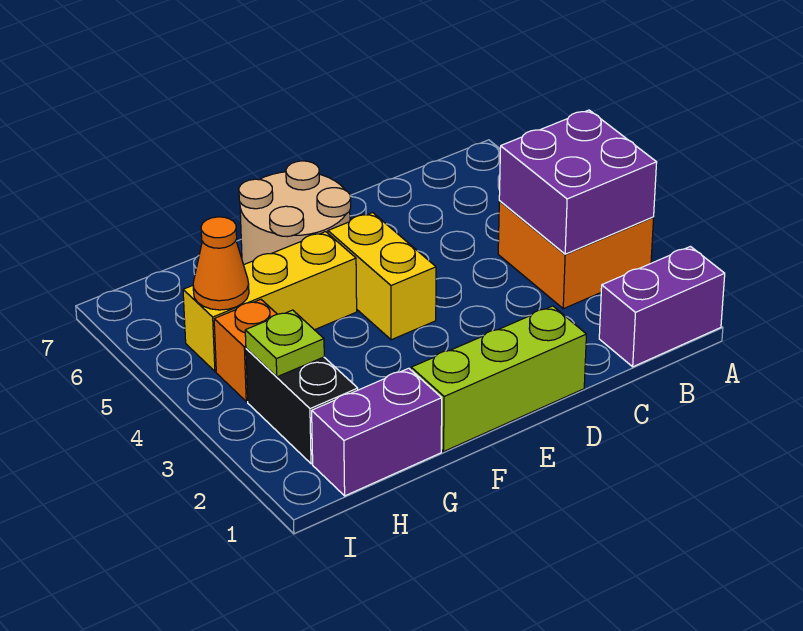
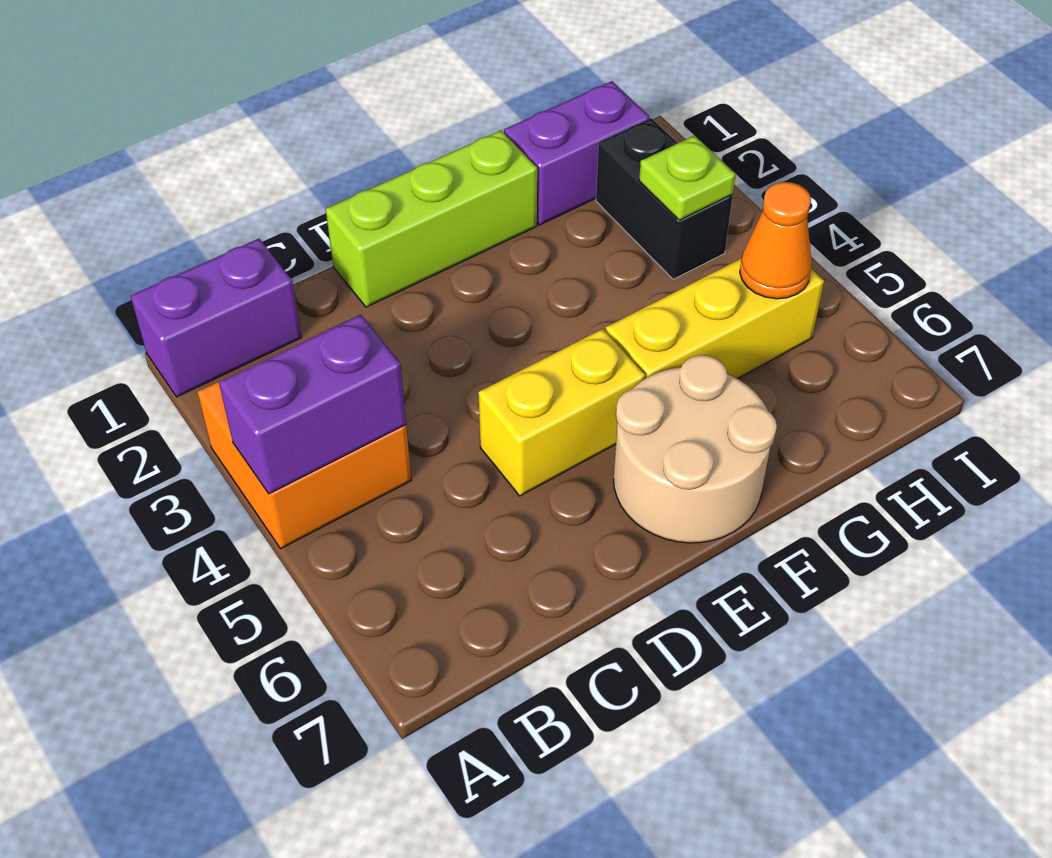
purple 2x2 brick [499,110,657,254] -> purple 1x2 brick [219,314,406,494]
yellow 1x2 brick [328,213,436,340] -> yellow 1x2 brick turned to [478,329,645,496]
orange 1x1 brick [214,300,277,402] -> none

